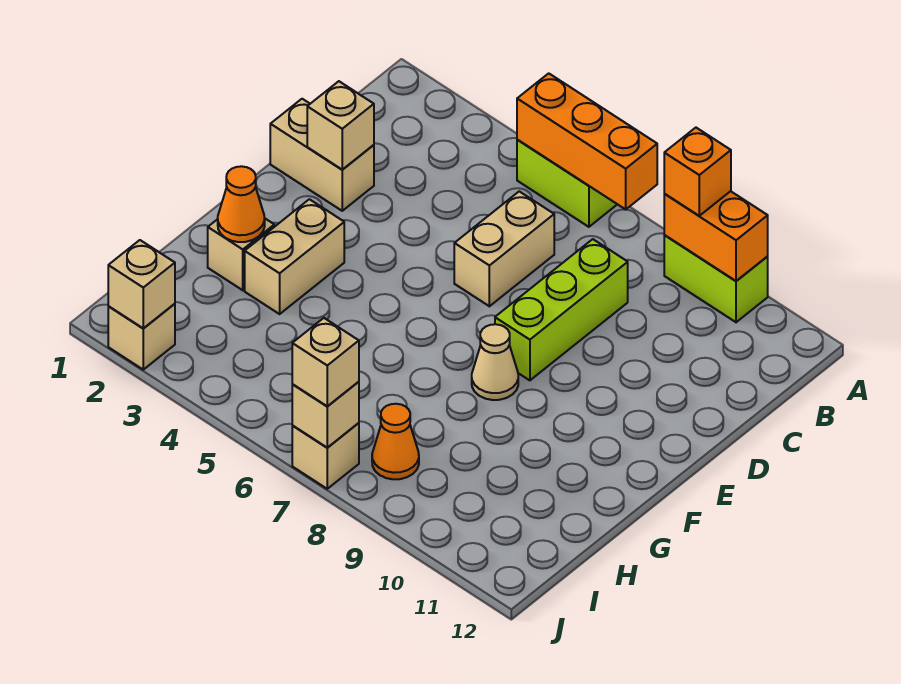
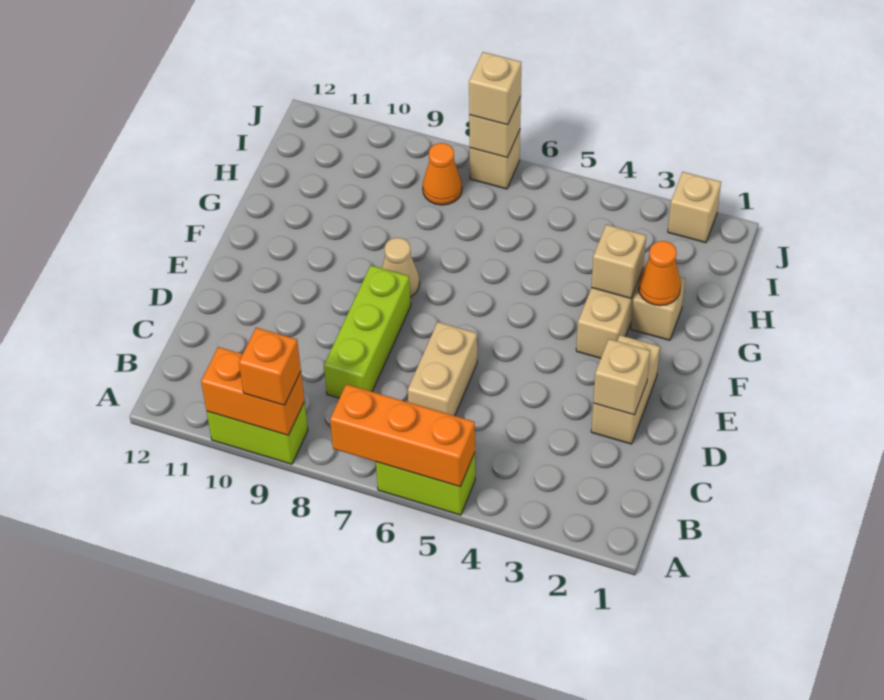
tan 1x2 brick [270,99,374,211] -> tan 1x2 brick turned to [591,335,660,444]
tan 1x1 brick [108,240,175,328] -> tan 1x1 brick moved to [591,225,646,298]

